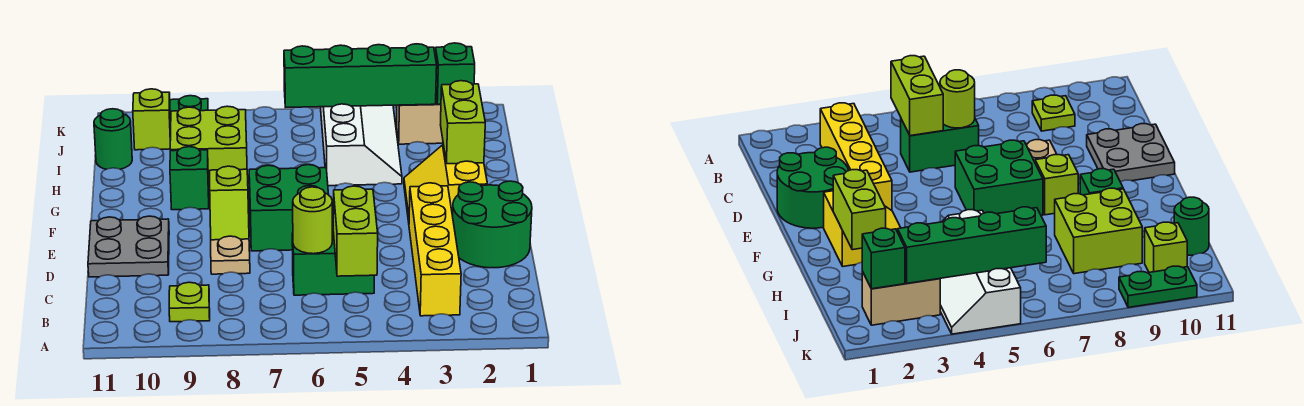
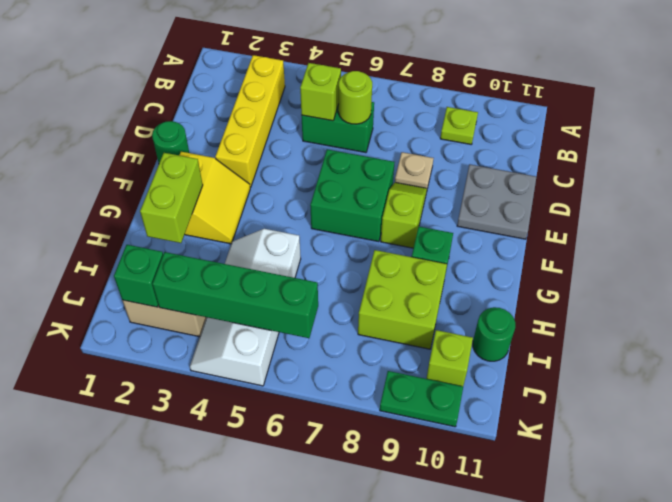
lime 1x2 brick [333,186,378,276] -> lime 1x1 brick [300,63,341,121]
green 2x2 round brick [453,181,532,268] -> green 1x1 round brick [152,121,189,163]

